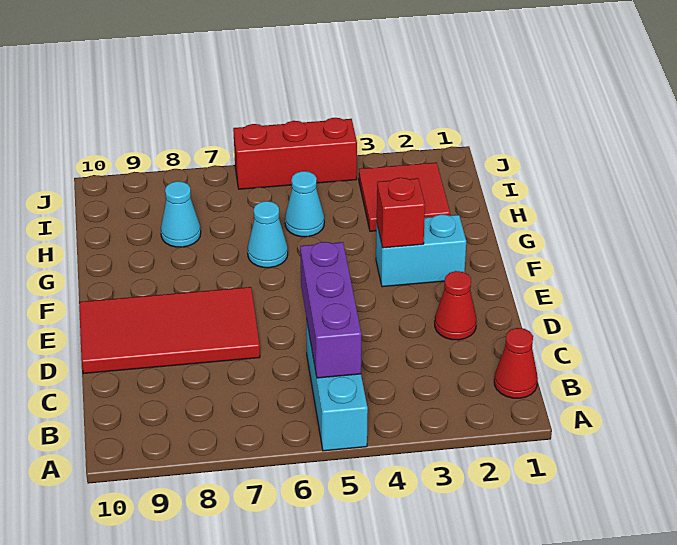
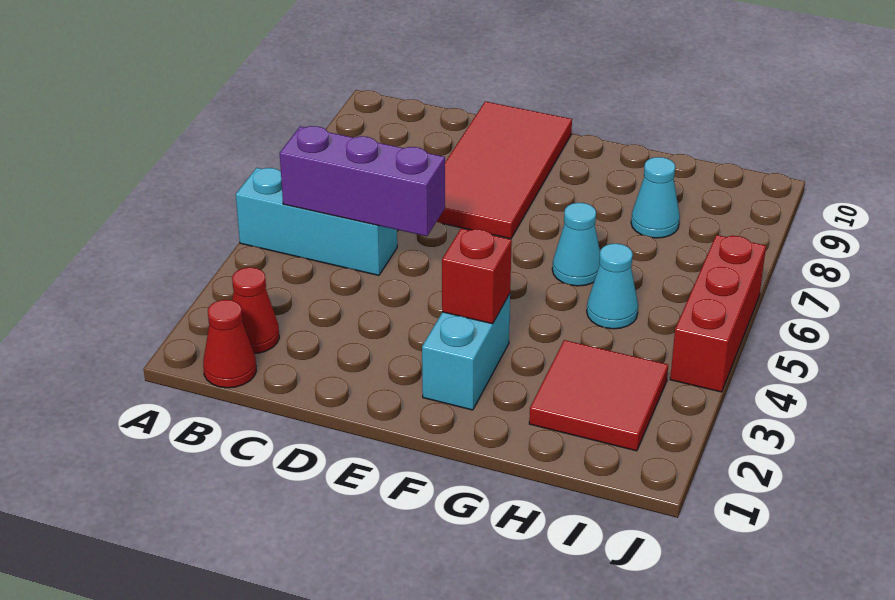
red 1x1 cone [435,271,476,340] -> red 1x1 cone moved to [232,267,279,354]

